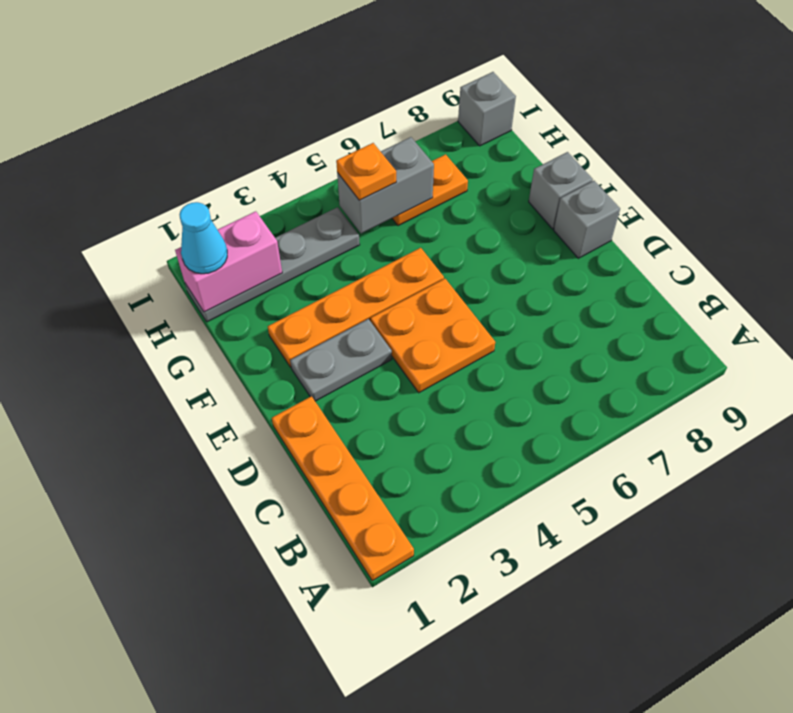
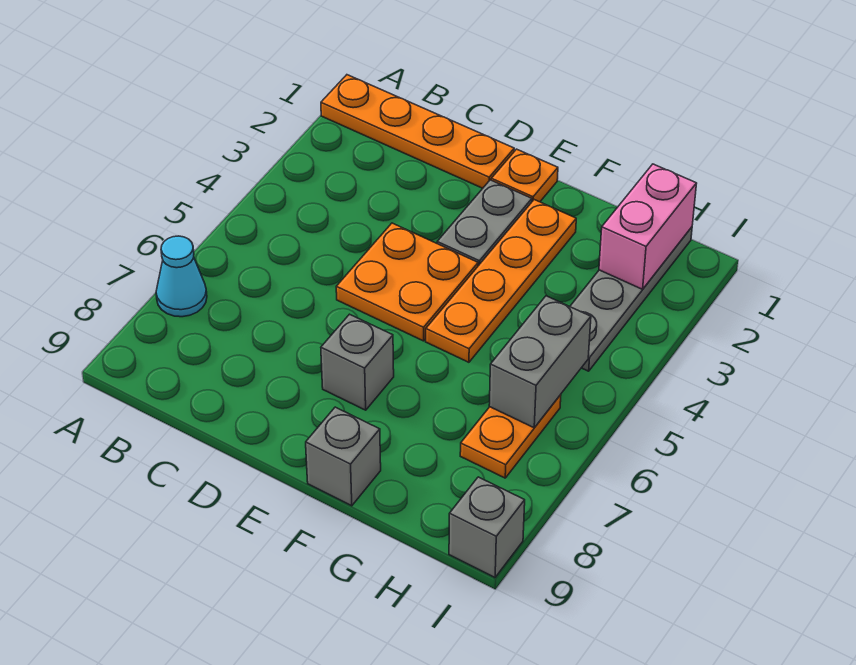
grey 1x1 brick [554,181,620,258] -> grey 1x1 brick moved to [321,314,394,410]
cyan 1x1 cone [179,202,227,274] -> cyan 1x1 cone moved to [156,236,207,317]
orange 1x1 plate [336,143,396,200] -> orange 1x1 plate moved to [491,149,558,202]

